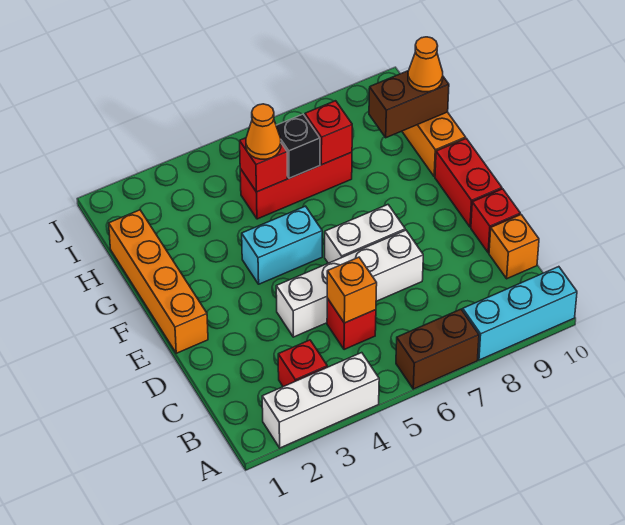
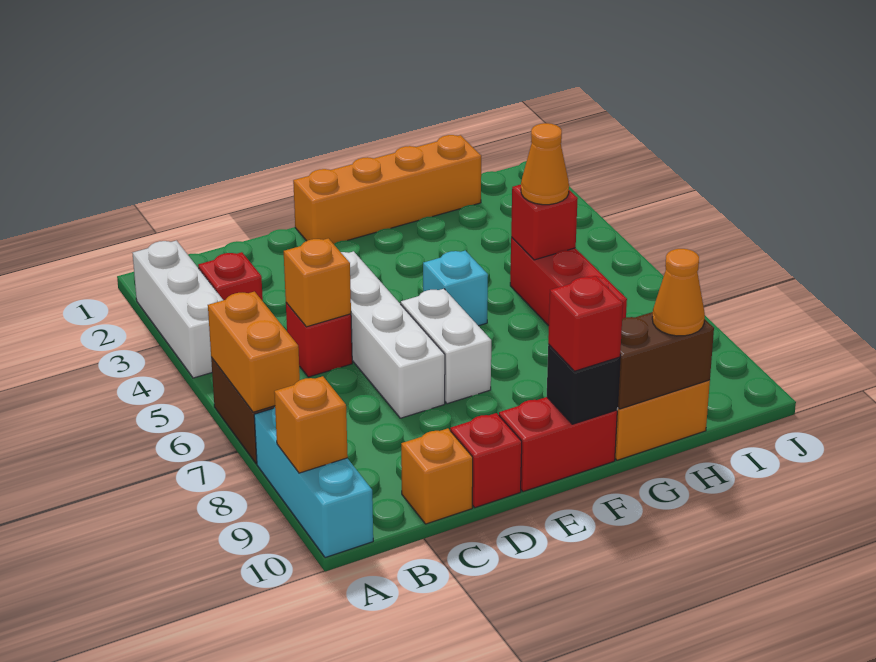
none -> orange 1x2 brick [208,292,300,412]
none -> orange 1x1 brick [274,376,348,473]
cyan 1x2 brick [242,206,322,284] -> cyan 1x1 brick [423,251,488,326]
black 1x1 brick [276,114,320,178] -> black 1x1 brick moved to [547,344,620,424]
red 1x1 brick [305,101,352,165] -> red 1x1 brick moved to [548,276,623,371]
brown 1x2 brick [369,71,449,138] -> brown 1x2 brick turned to [618,312,714,409]

